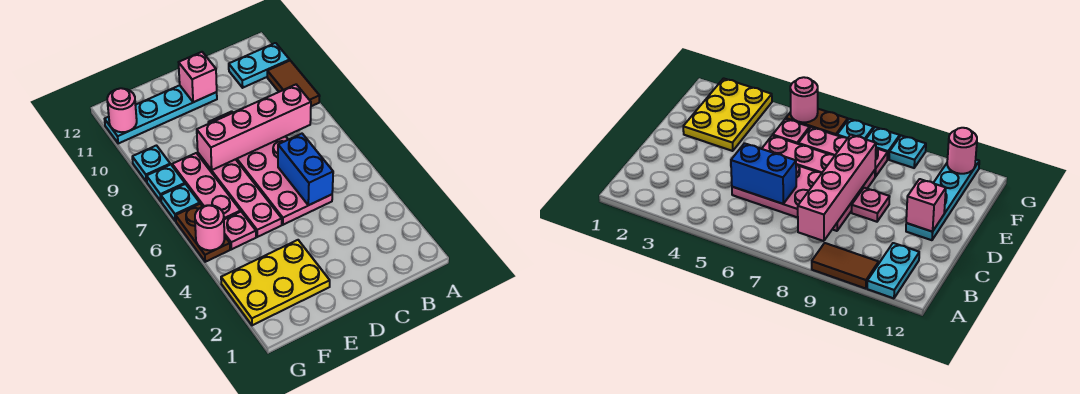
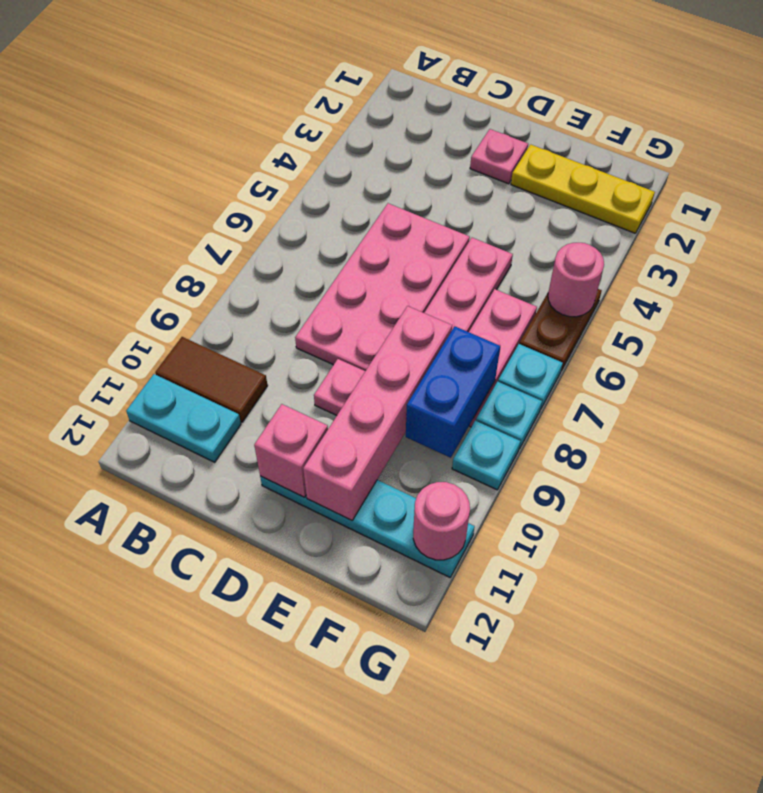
brown 1x2 tile [267,61,320,106] -> brown 1x2 tile turned to [155,337,268,422]
pink 1x4 brick [197,85,311,170] -> pink 1x4 brick turned to [303,306,452,520]
blue 1x2 brick [278,134,333,205] -> blue 1x2 brick moved to [406,326,500,458]
yellow 2x3 plate [221,240,330,325] -> yellow 1x3 plate [511,144,655,233]
pink 1x1 plate [224,212,256,249] -> pink 1x1 plate moved to [470,129,528,184]

